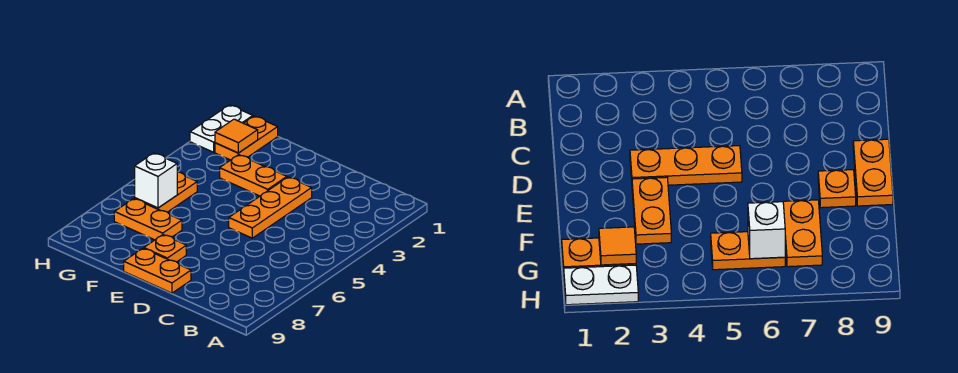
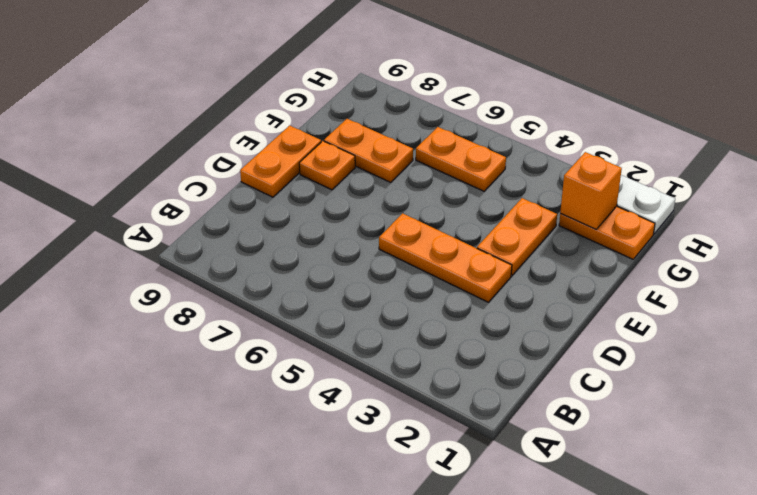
orange 1x2 plate [114,199,182,240] -> orange 1x2 plate turned to [324,119,413,182]
orange 1x1 tile [215,119,258,153] -> orange 1x1 brick [560,152,622,229]
white 1x1 brick [135,153,177,208] -> none

